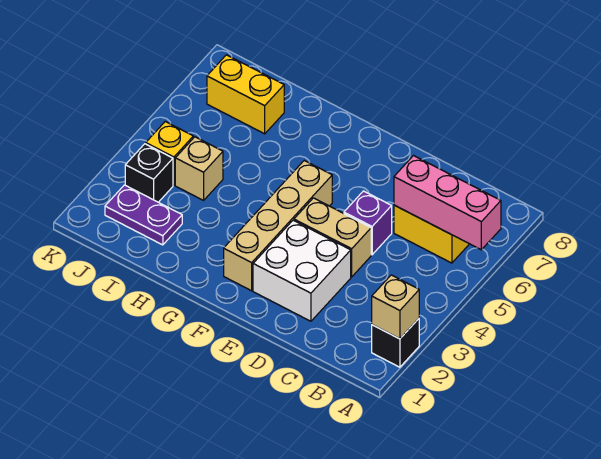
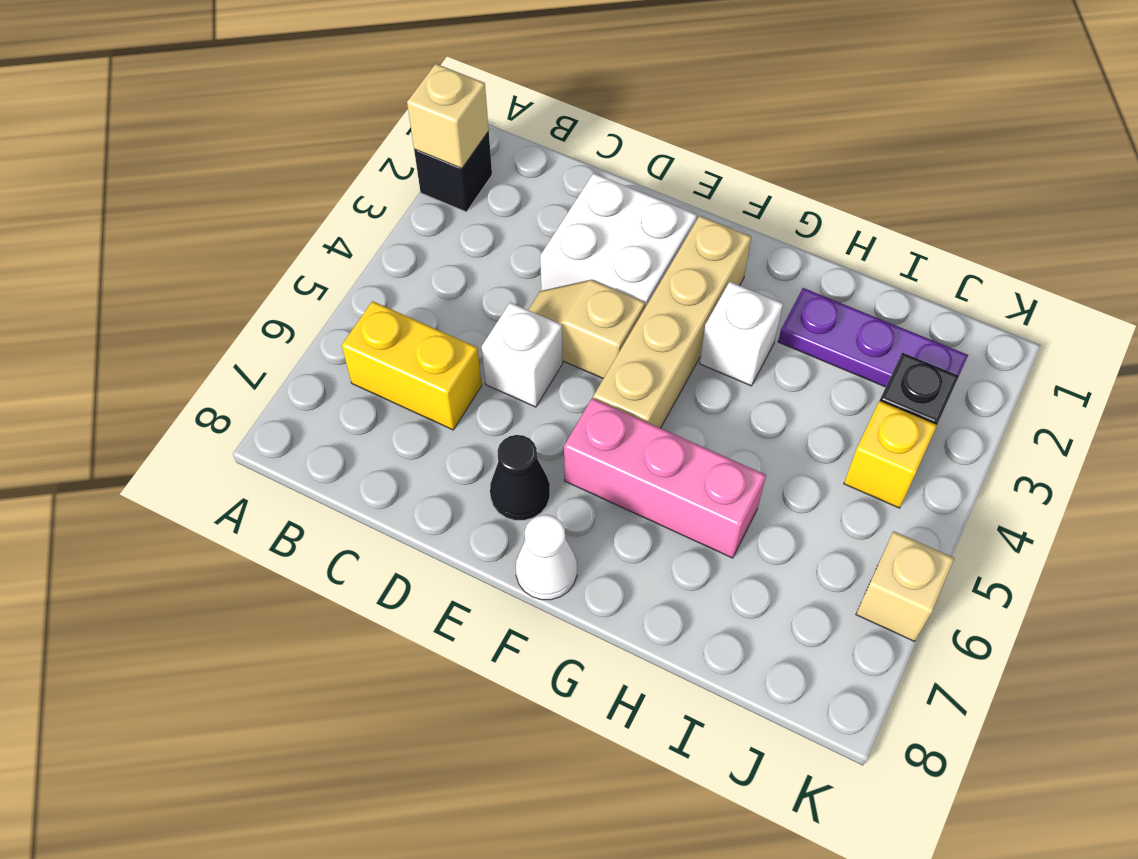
pink 1x3 brick [394,156,501,250] -> pink 1x3 brick moved to [564,398,766,558]
tan 1x2 brick [294,198,371,277] -> tan 1x2 slope [528,280,645,379]
purple 1x1 brick [344,191,392,255] -> white 1x1 brick [482,302,563,407]
none -> black 1x1 cone [490,435,550,520]
none -> white 1x1 cone [516,515,577,600]
none -> white 1x1 brick [700,282,783,386]
purple 1x2 plate [105,185,182,245] -> purple 1x3 plate [778,288,968,387]
tan 1x1 brick [175,137,223,200] -> tan 1x1 brick moved to [856,531,954,641]
yellow 1x2 brick [207,55,284,134] -> none

